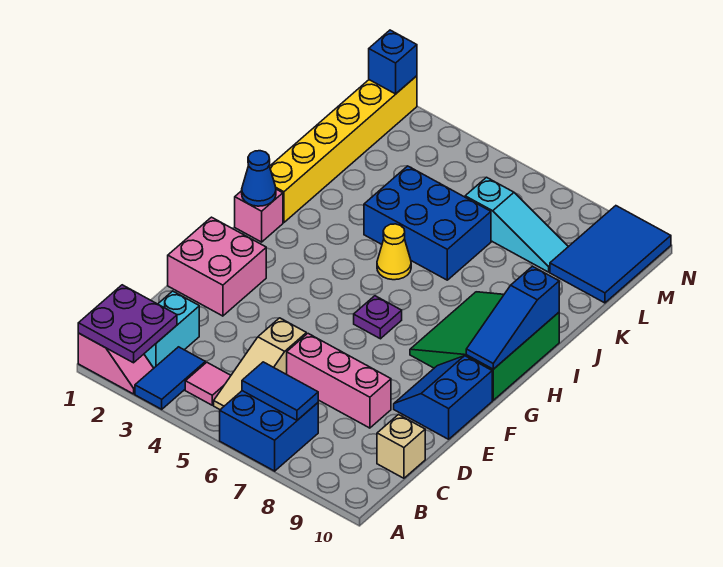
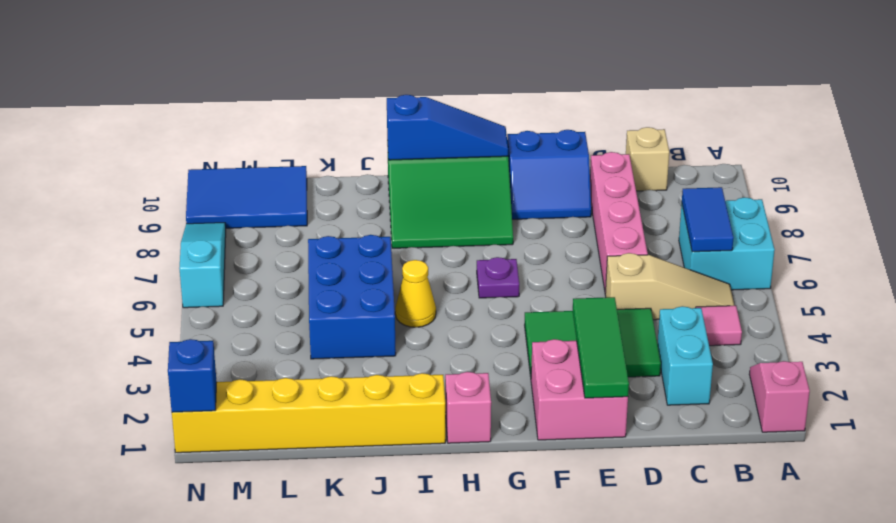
purple 2x2 plate [78,285,177,363] -> none
blue 1x2 tile [135,347,205,409] -> none
blue 2x2 brick [220,391,318,471] -> cyan 2x2 brick [679,197,775,290]
cyan 1x2 brick [144,291,199,368] -> cyan 1x2 brick turned to [658,306,713,405]
none -> green 2x3 tile [525,308,661,377]
pink 1x3 brick [287,334,391,428] -> pink 1x4 brick [590,152,648,293]
none -> green 1x3 tile [573,297,629,398]
blue 1x1 cone [242,151,276,206] -> none
cyan 1x3 slope [465,177,568,272] -> cyan 1x3 slope moved to [179,223,226,308]

